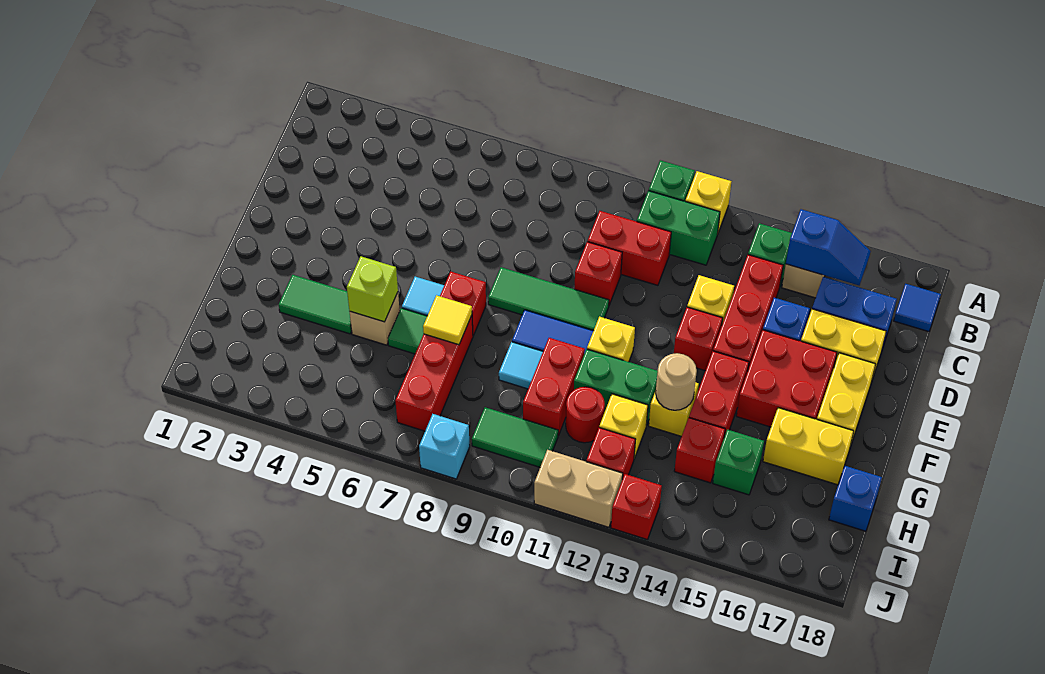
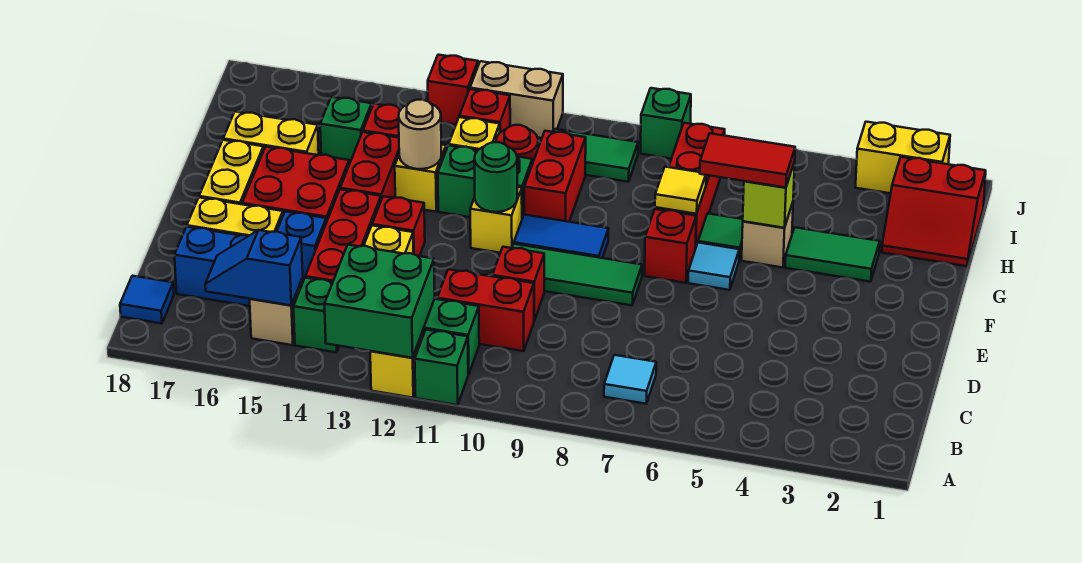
none -> green 2x2 brick [325,245,435,358]
none -> green 1x1 round brick [474,142,517,212]
none -> red 1x2 tile [700,133,795,188]
cyan 1x1 tile [499,342,543,389] -> cyan 1x1 tile moved to [604,355,656,404]
none -> red 2x2 slope [882,157,986,266]
blue 1x1 brick [829,466,882,531] -> none
none -> yellow 1x2 brick [855,122,950,193]
cyan 1x1 brick [419,414,470,479] -> green 1x1 brick [641,88,691,159]

